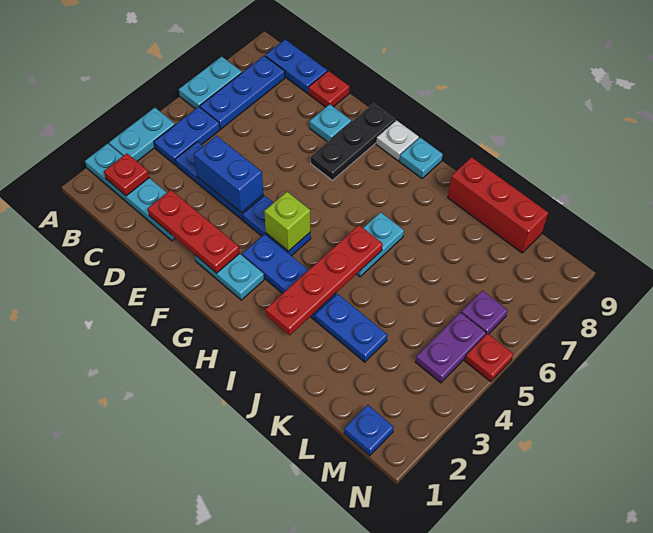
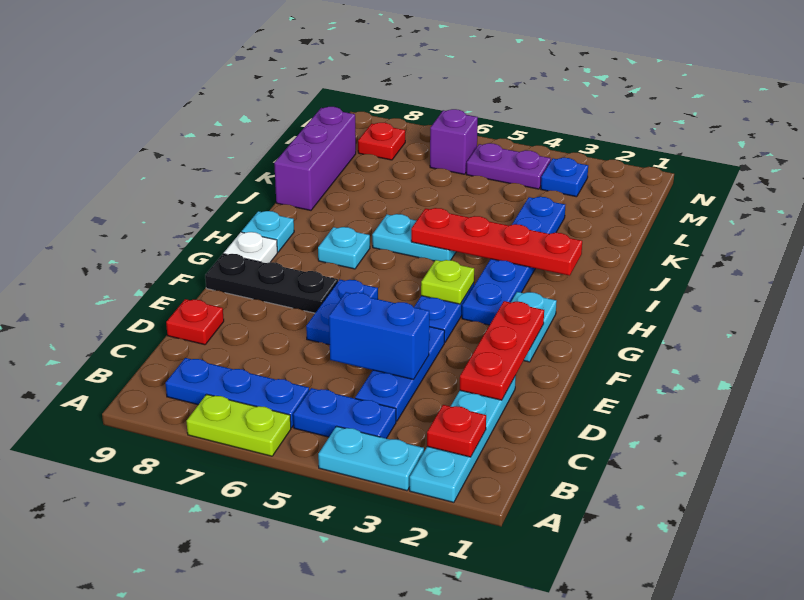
cyan 1x2 plate [179,56,242,109] -> lime 1x2 plate [187,394,291,456]
blue 1x2 plate [265,40,327,93] -> blue 1x2 plate moved to [306,280,378,345]
blue 1x2 brick [194,136,263,213] -> blue 1x2 brick turned to [329,292,429,380]
cyan 1x1 plate [309,104,351,142] -> cyan 1x1 plate moved to [318,227,370,269]
lime 1x1 brick [264,192,310,251] -> lime 1x1 plate [421,260,474,304]
red 1x3 brick [448,157,548,253] -> purple 1x3 brick [274,107,356,210]
blue 1x1 plate [344,405,394,456] -> blue 1x1 plate moved to [541,158,588,197]
purple 1x1 plate [461,291,508,334] -> purple 1x1 brick [430,109,478,174]
red 1x1 plate [465,334,514,382] -> red 1x1 plate moved to [358,123,405,160]

